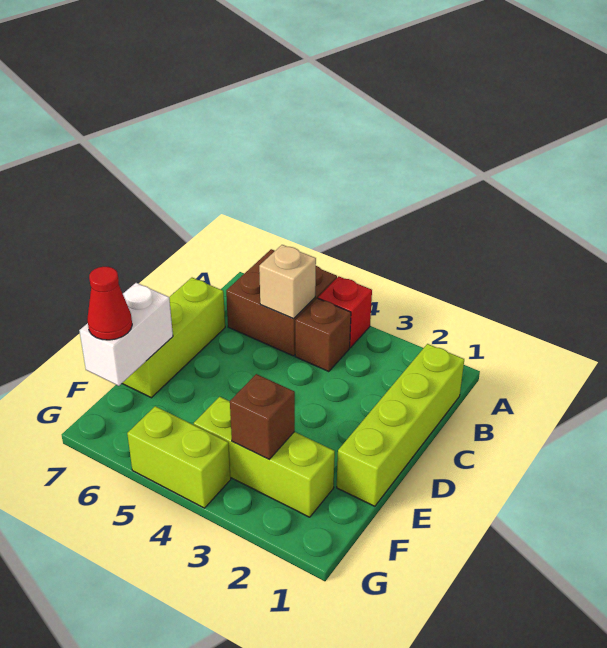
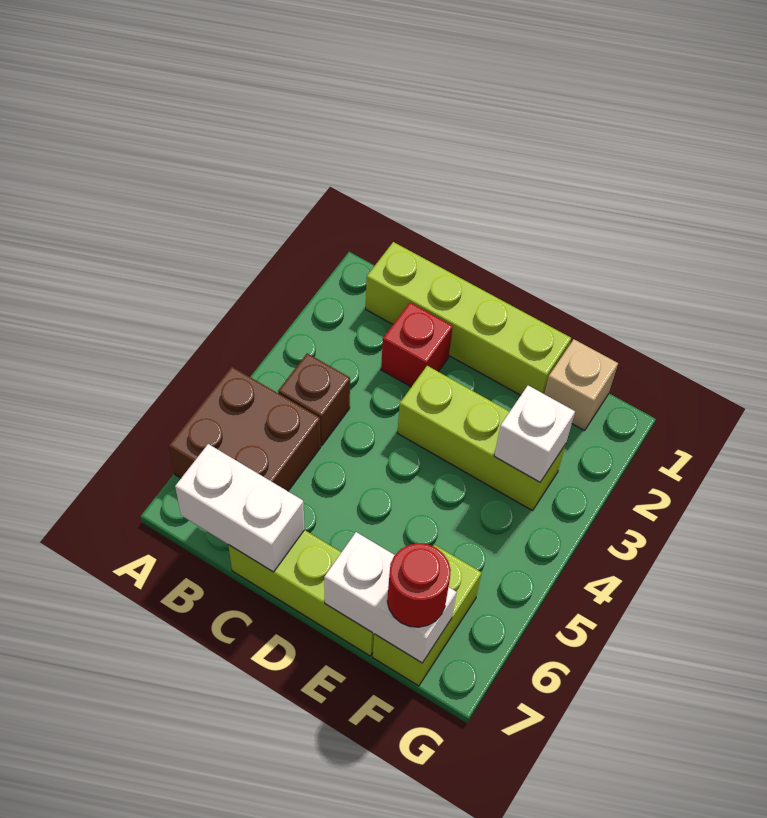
red 1x1 brick [318,276,372,348] -> red 1x1 brick moved to [381,303,453,387]
tan 1x1 brick [259,245,316,319] -> tan 1x1 brick moved to [544,339,618,431]
none -> white 1x2 brick [175,444,305,572]
lime 1x3 brick [194,397,335,517] -> lime 1x3 brick turned to [397,366,566,511]
brown 1x1 brick [230,374,295,459] -> white 1x1 brick [494,386,575,482]
red 1x1 cone [87,267,132,340] -> red 1x1 round brick [387,543,451,627]
lime 1x2 brick [127,406,231,508] -> lime 1x2 brick moved to [373,545,482,686]

